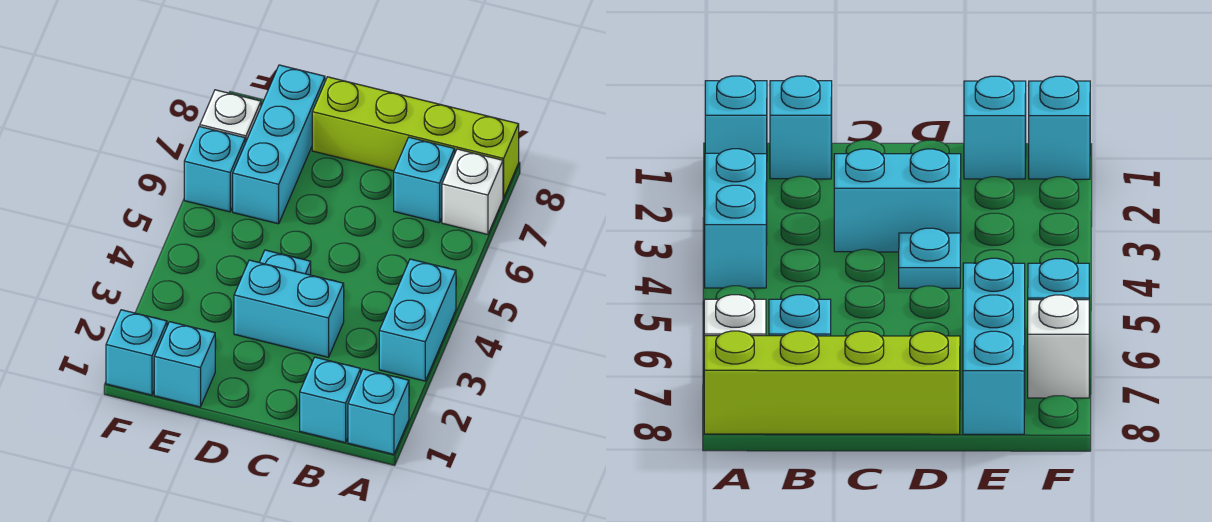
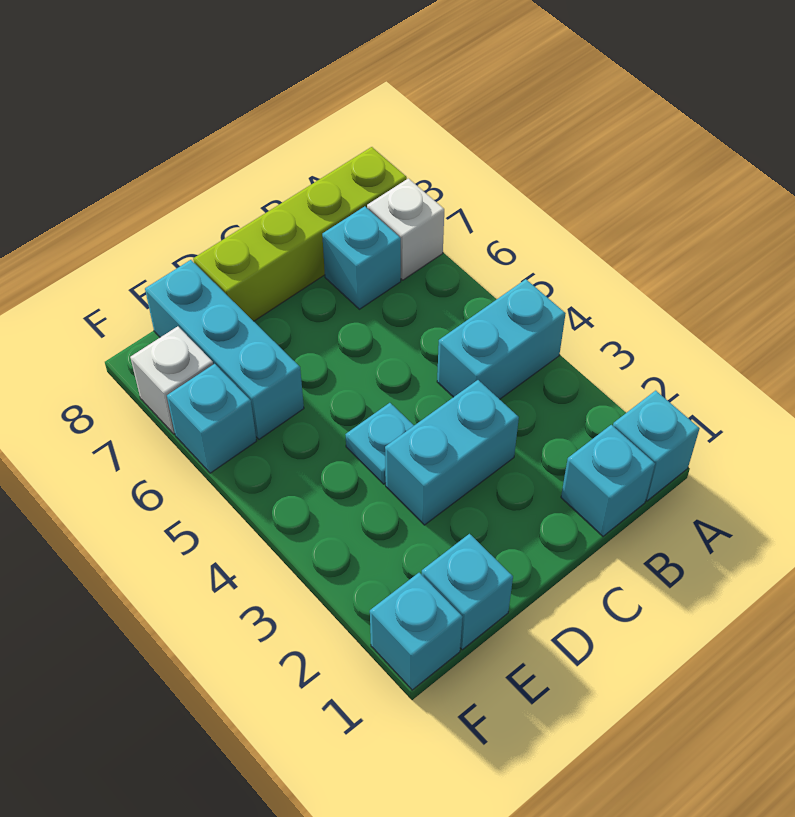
cyan 1x2 brick [379,259,456,381] -> cyan 1x2 brick turned to [437,279,566,399]

